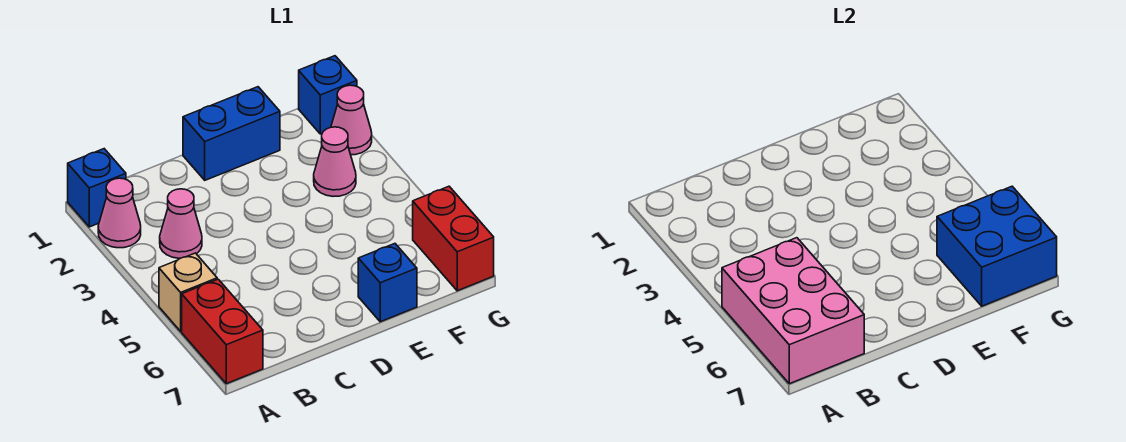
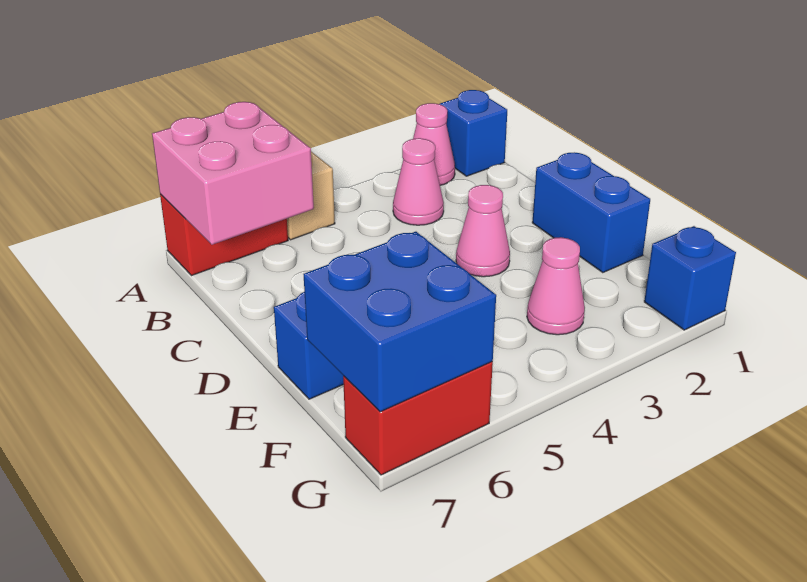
pink 2x3 brick [722,238,864,384] -> pink 2x2 brick [152,102,314,245]
pink 1x1 cone [331,85,372,155] -> pink 1x1 cone moved to [456,185,510,277]

